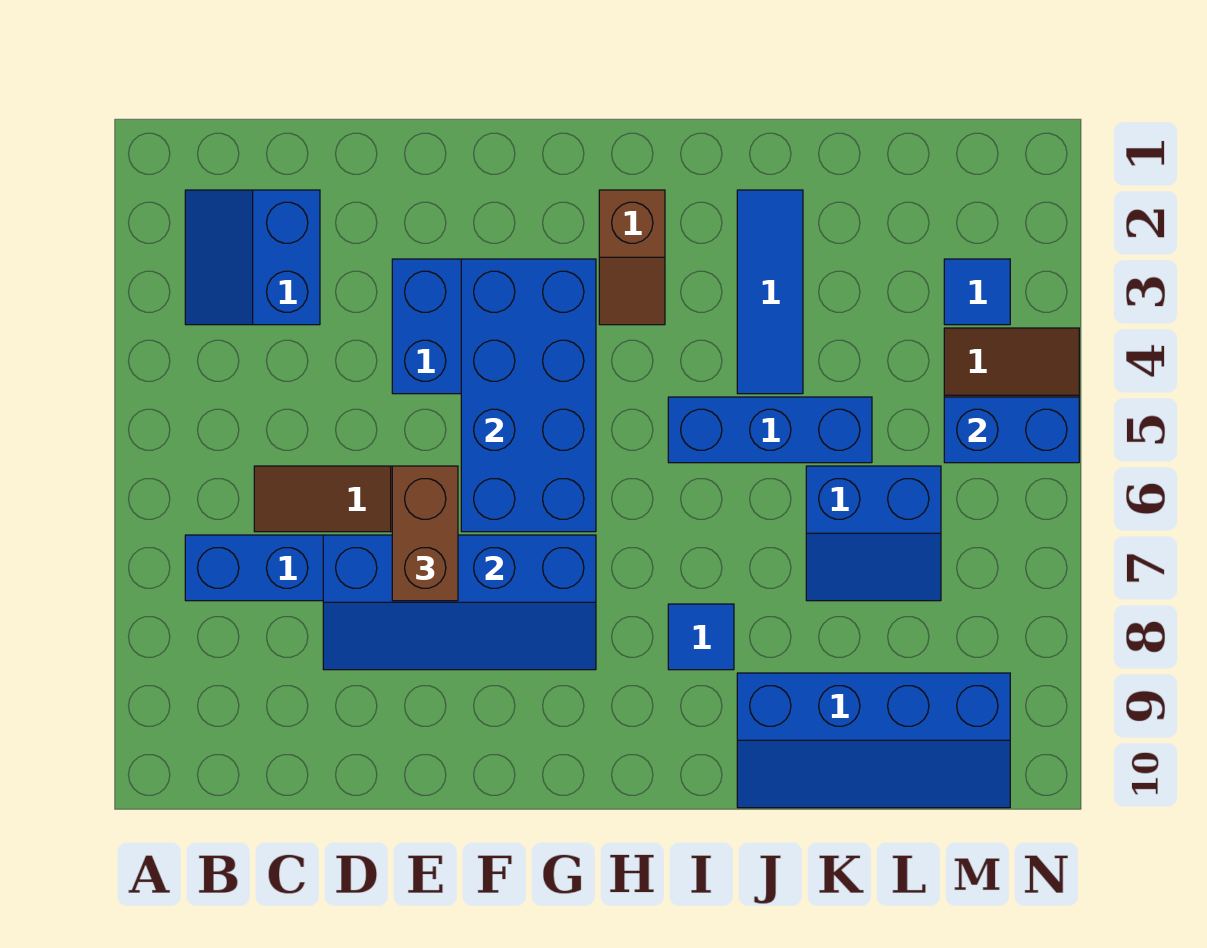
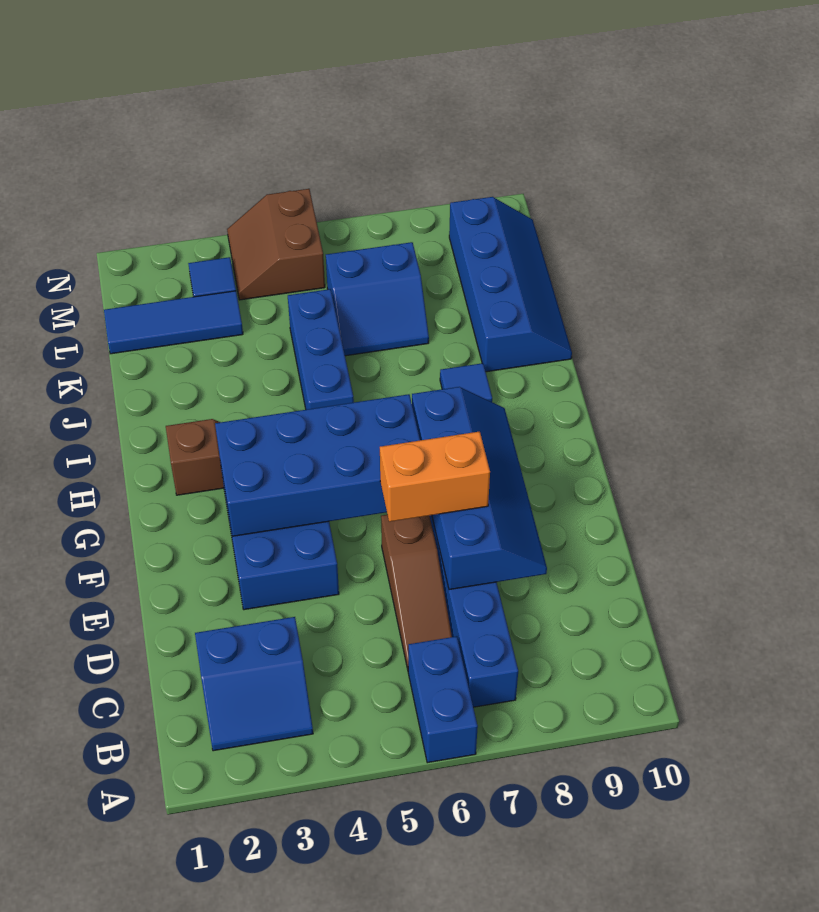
brown 1x2 brick [392,466,458,601] -> orange 1x2 brick [380,431,490,522]
blue 1x3 tile [737,190,803,394] -> blue 1x3 tile moved to [104,291,243,354]
blue 2x2 slope [806,466,941,601] -> blue 2x2 slope turned to [326,242,429,356]
blue 1x2 brick [944,397,1079,463] -> blue 1x2 brick moved to [408,636,478,763]

